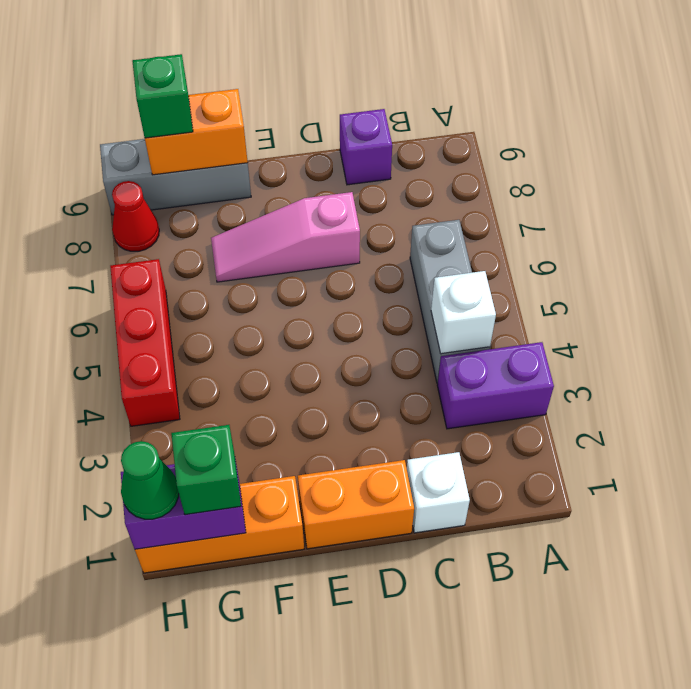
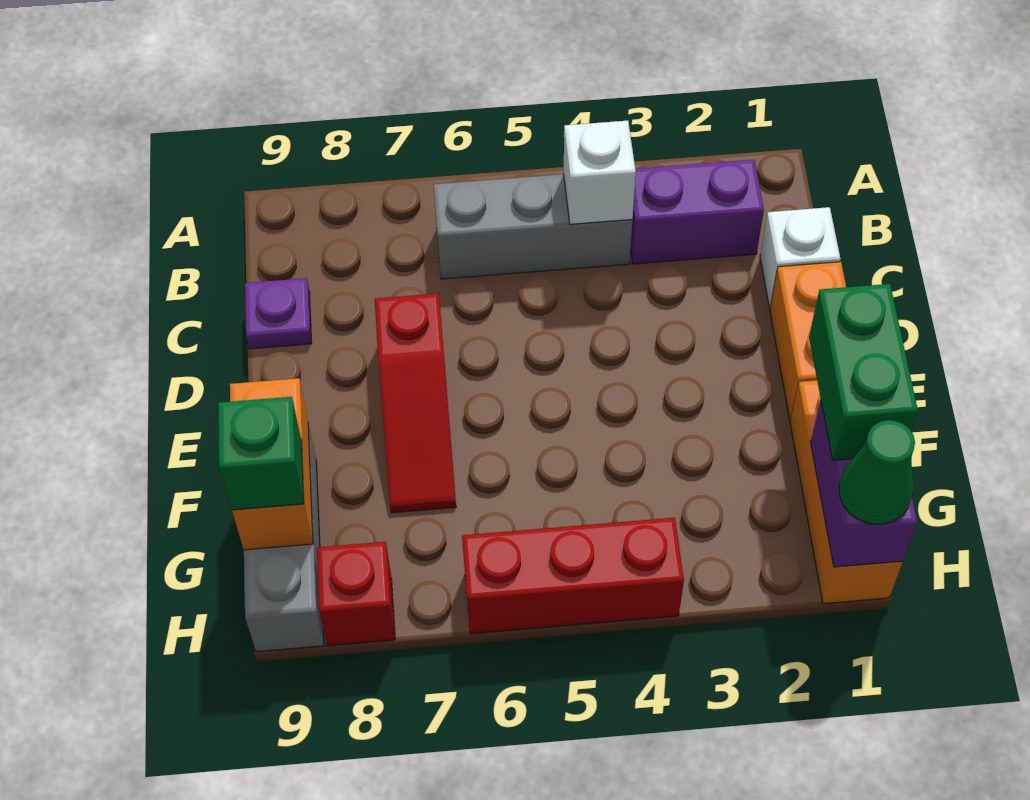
purple 1x2 brick [437,342,554,429] -> purple 1x2 brick turned to [631,160,764,264]
purple 1x1 brick [340,109,392,185] -> purple 1x1 plate [245,278,312,349]
pink 1x3 slope [211,192,360,282] -> red 1x3 slope [375,293,456,513]
green 1x1 brick [171,425,241,515] -> green 1x2 brick [809,284,918,460]
red 1x1 cone [112,181,159,251] -> red 1x1 brick [317,542,395,646]

